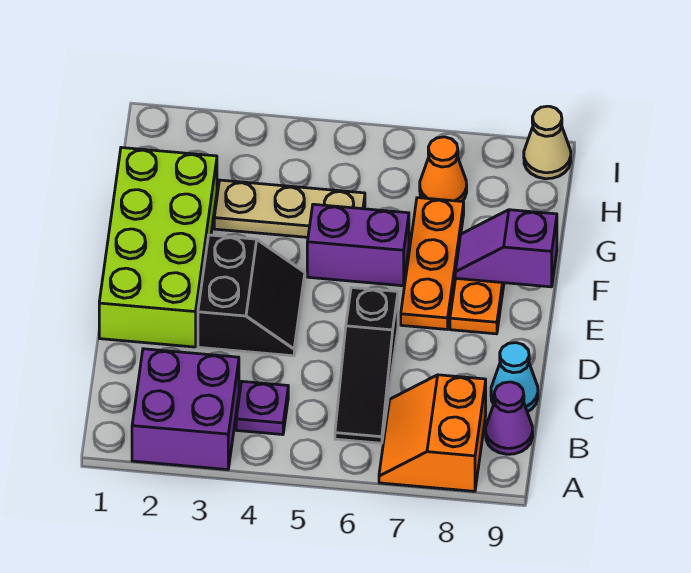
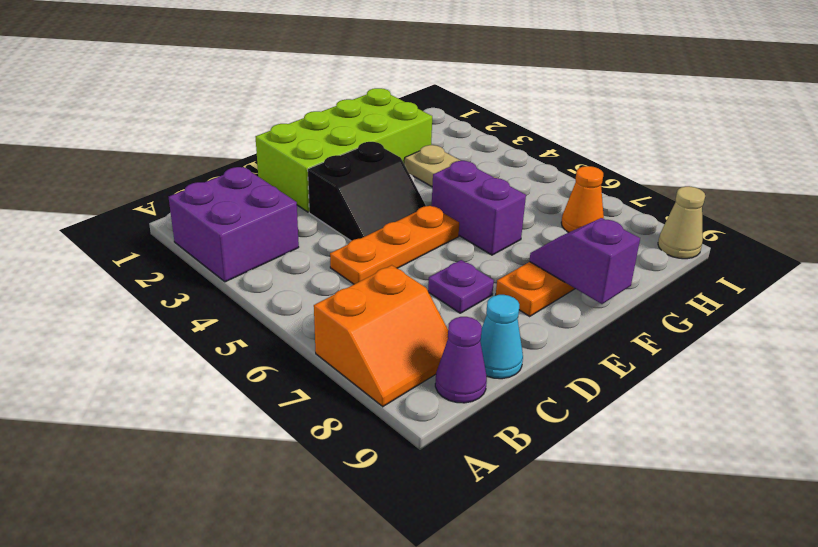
orange 2x2 slope [379,375,486,491] -> orange 2x2 slope turned to [314,265,448,407]
purple 1x1 plate [236,381,288,435] -> purple 1x1 plate moved to [428,260,494,313]
black 1x3 slope [335,287,398,443] -> none
orange 1x3 plate [401,198,464,329] -> orange 1x3 plate moved to [330,205,459,284]

